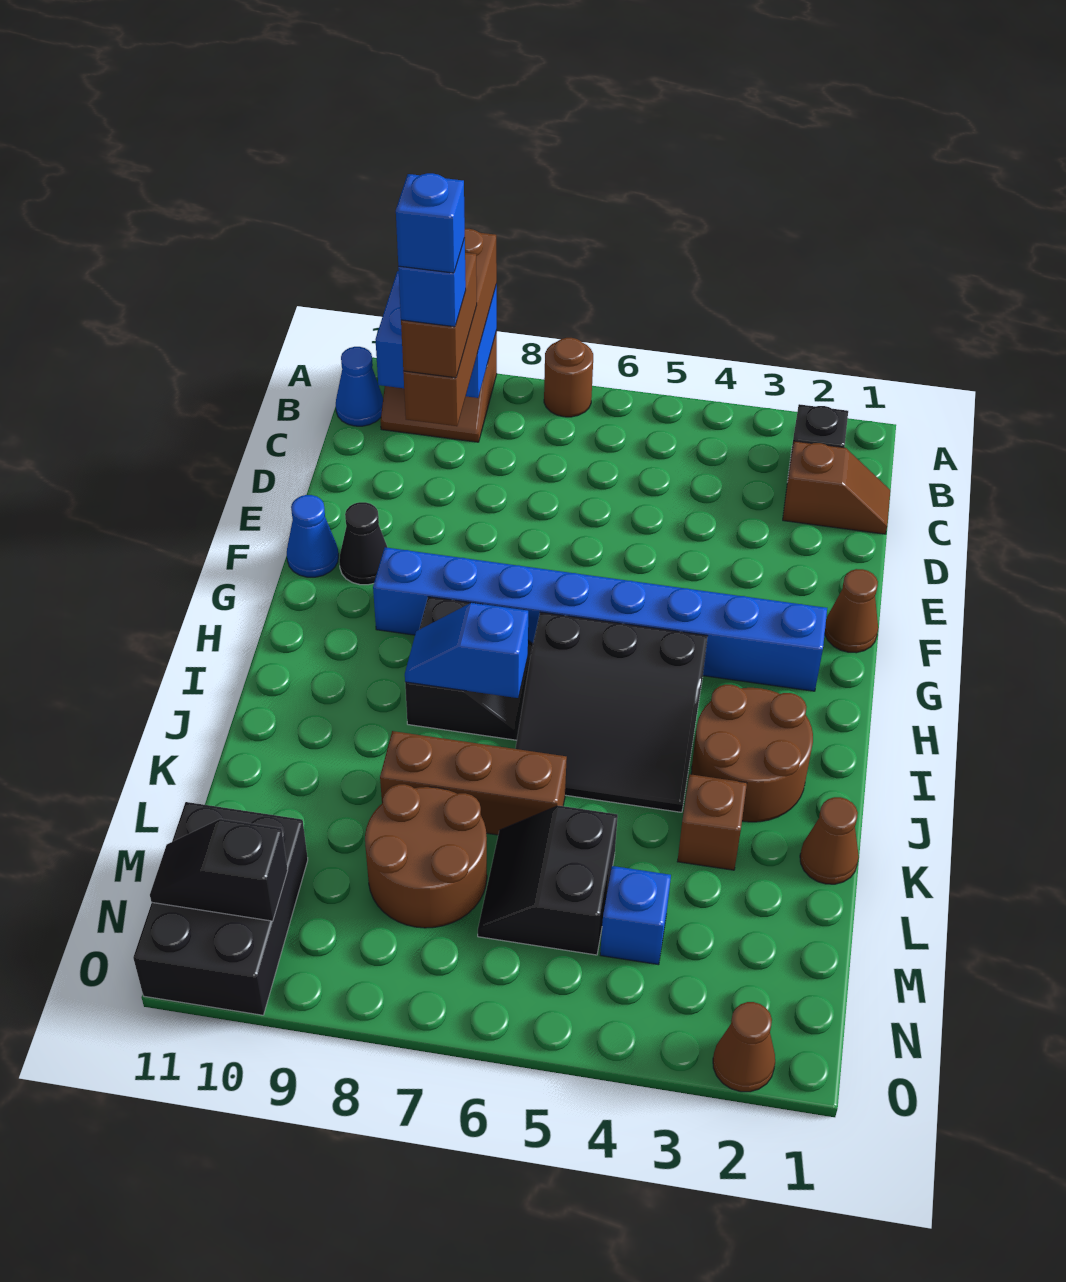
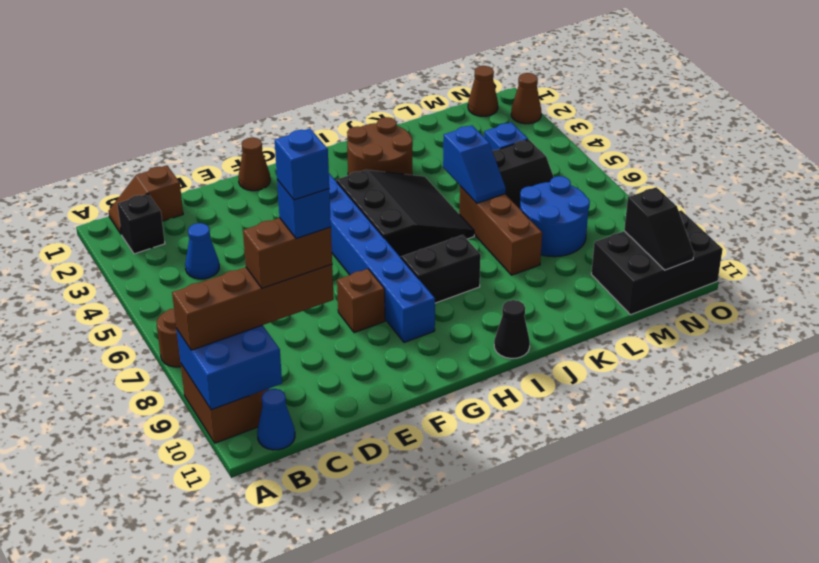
brown 1x2 slope [783,441,890,534] -> brown 1x2 slope turned to [109,165,183,235]
black 1x1 cone [339,502,388,585] -> black 1x1 cone moved to [494,300,530,358]
blue 1x1 cone [287,495,339,577] -> blue 1x1 cone moved to [185,223,219,279]
blue 1x2 slope [405,603,528,698] -> blue 1x2 slope moved to [443,125,506,203]
brown 1x1 cone [800,797,859,884] -> brown 1x1 cone moved to [468,66,498,116]
brown 1x1 brick [677,774,747,870] -> brown 1x1 brick moved to [337,269,385,333]
brown 2x2 round brick [365,784,487,928] -> blue 2x2 round brick [520,176,590,257]

